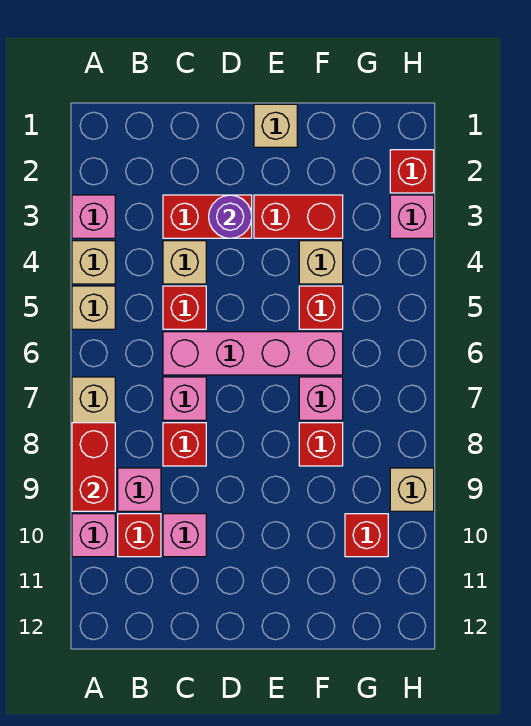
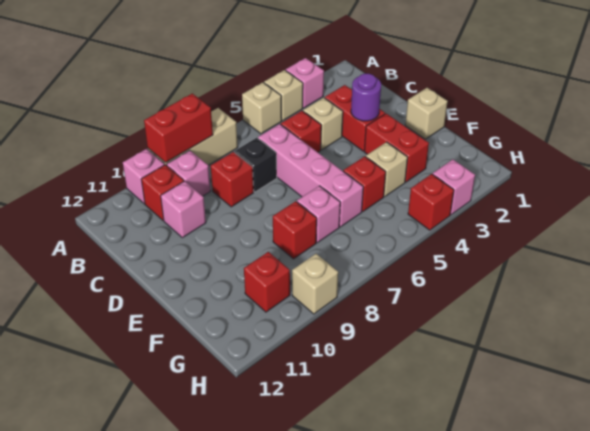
pink 1x1 brick [163,377,206,420] -> black 1x1 brick [235,138,277,192]
red 1x1 brick [390,150,434,193] -> red 1x1 brick moved to [408,174,454,230]

